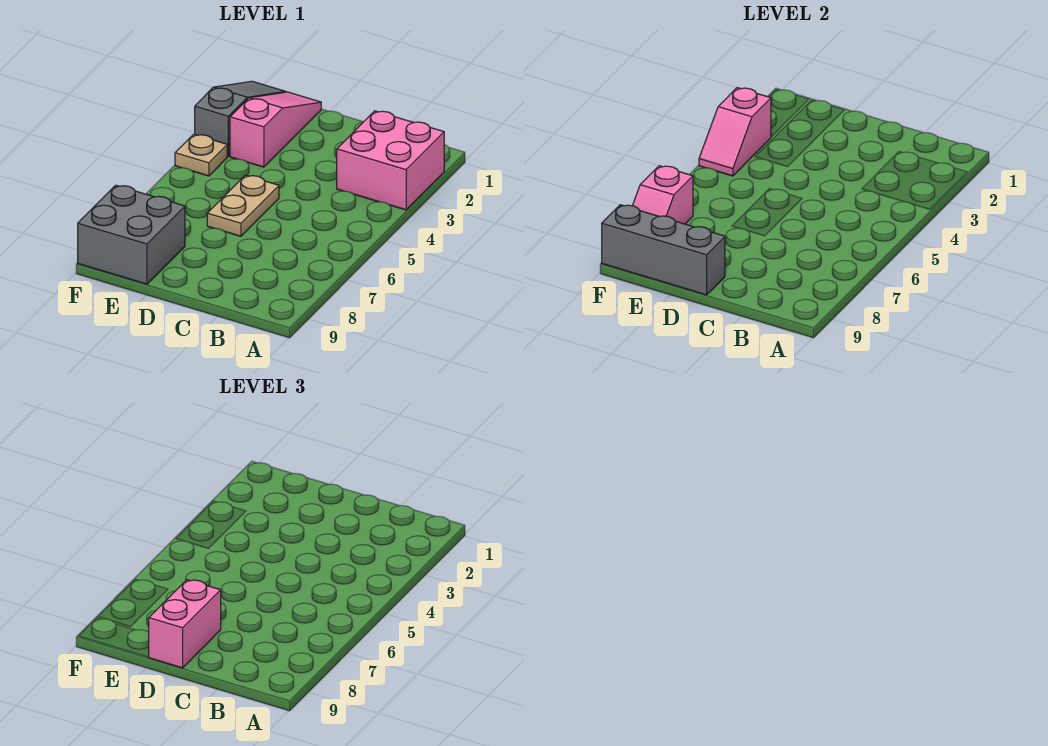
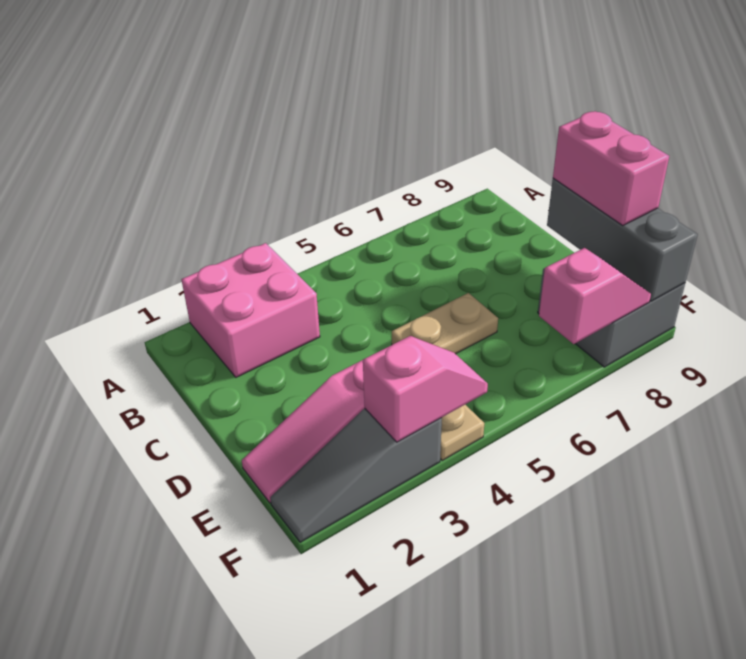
pink 1x2 brick [149,580,221,668] -> pink 1x2 brick turned to [553,111,669,226]

